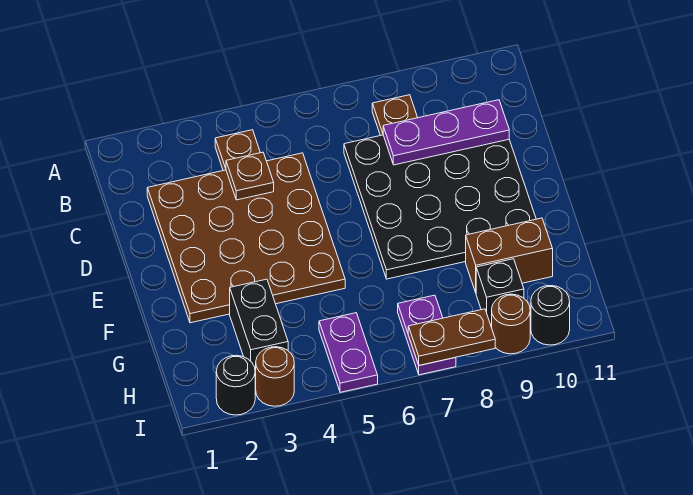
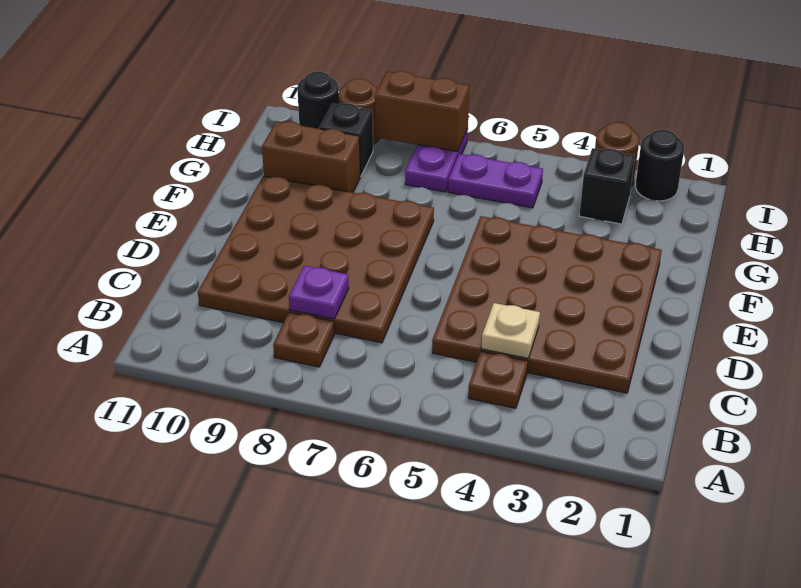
brown 1x1 plate [226,152,274,200] -> tan 1x1 plate [481,303,540,358]
black 4x4 plate [344,135,536,279] -> brown 4x4 plate [198,176,434,343]
purple 1x3 plate [383,100,509,165] -> purple 1x1 plate [289,266,349,319]
black 1x2 brick [230,279,288,377] -> black 1x1 brick [579,148,635,224]
purple 1x2 plate [319,313,378,392] -> purple 1x2 plate turned to [448,154,543,208]
brown 1x2 plate [408,309,495,365] -> brown 1x2 brick [375,71,469,152]

